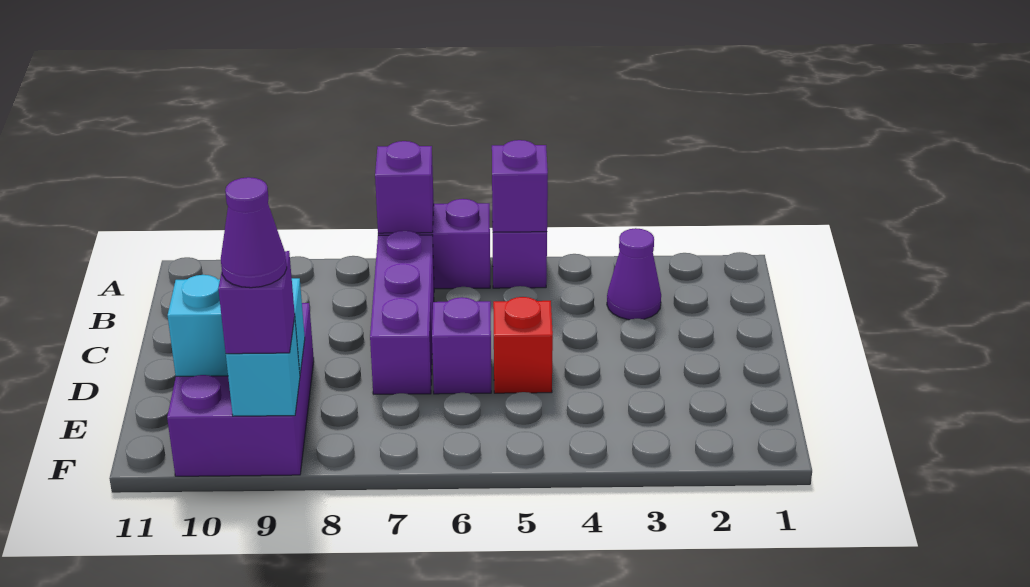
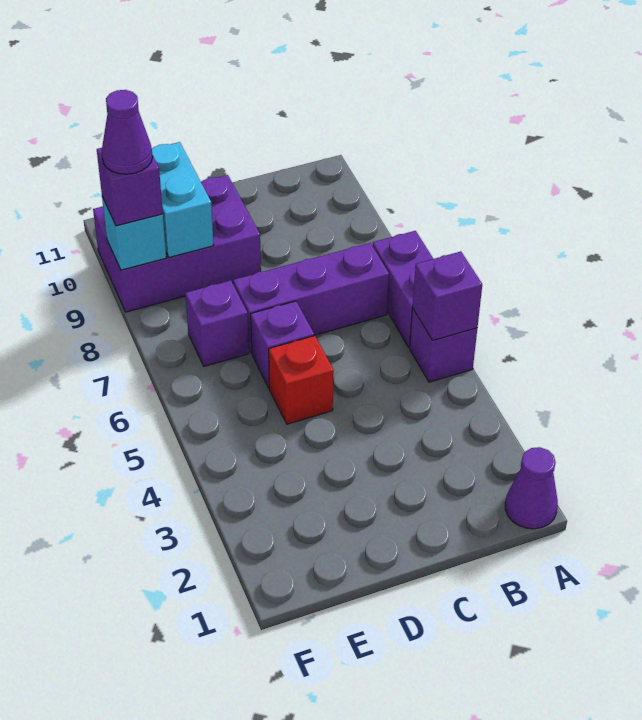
purple 1x1 brick [375,141,434,233] -> purple 1x1 brick moved to [185,281,249,366]
purple 1x1 cone [607,228,661,320] -> purple 1x1 cone moved to [505,447,558,529]

